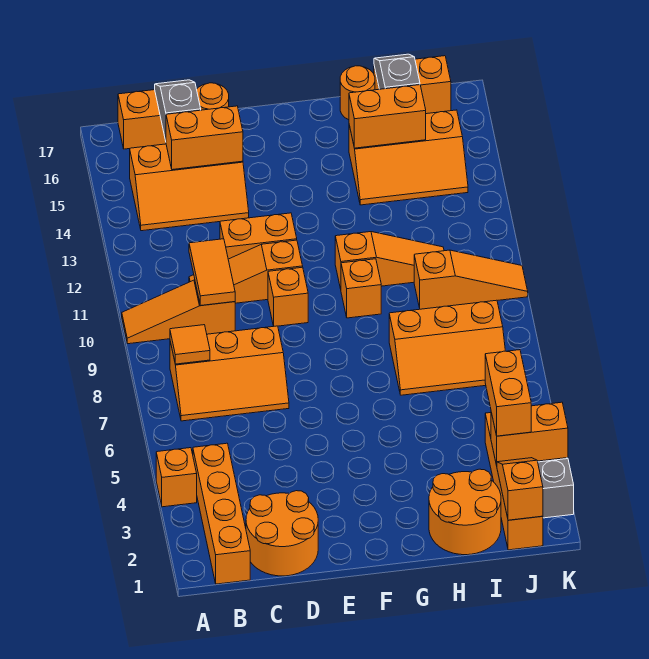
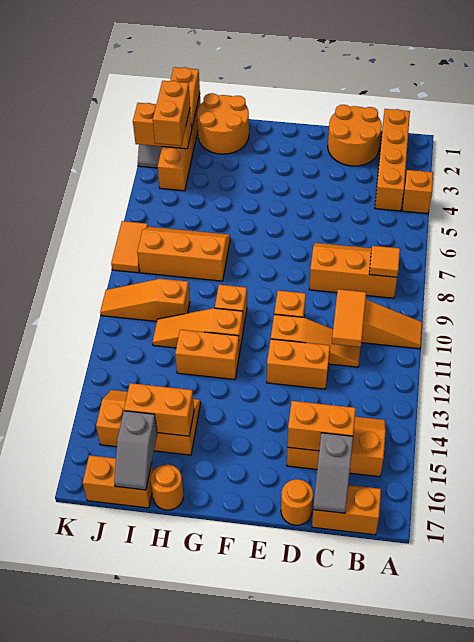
none -> orange 1x2 brick [175,330,239,379]
none -> orange 1x2 tile [111,221,148,273]

